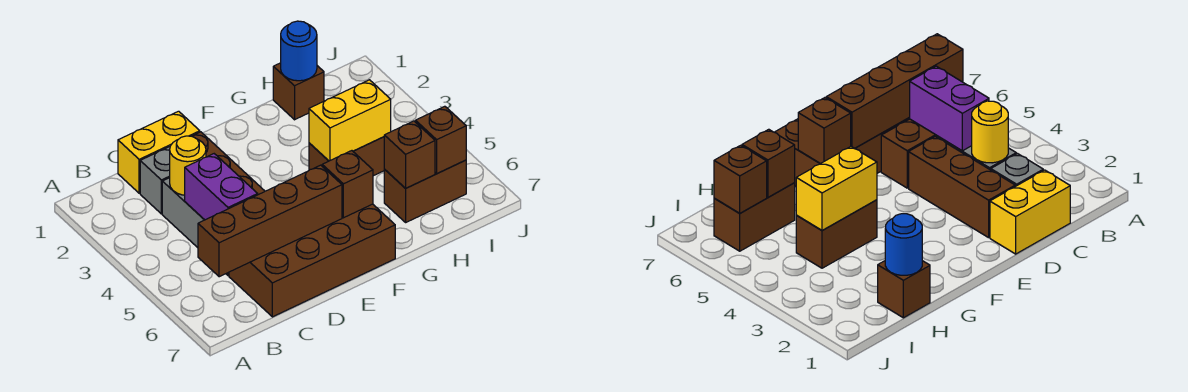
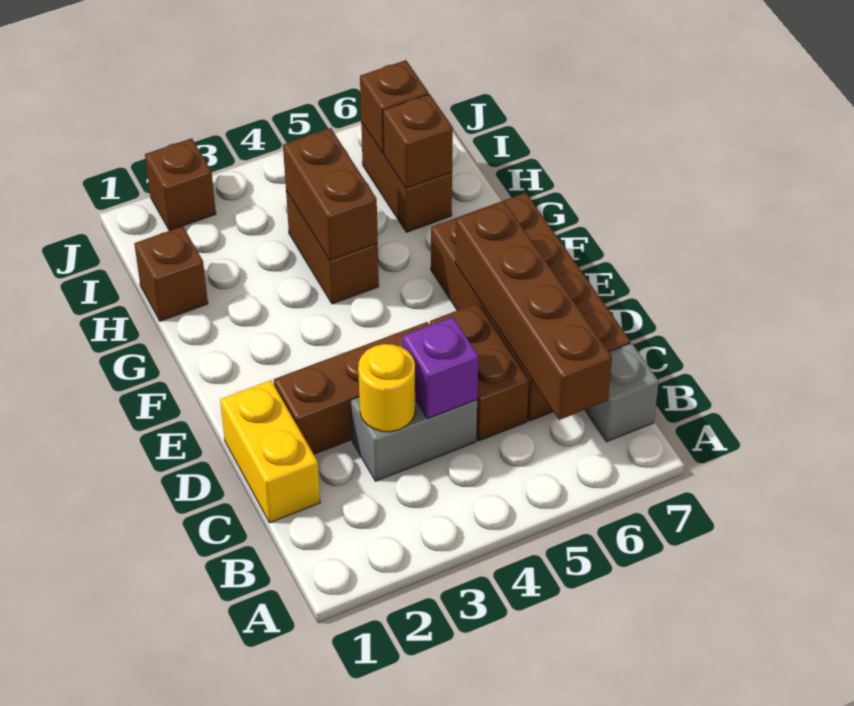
grey 1x1 brick [140,147,170,214] -> grey 1x1 brick moved to [585,343,659,442]
purple 1x2 brick [185,154,258,220] -> purple 1x1 brick [403,317,479,419]
brown 1x1 brick [322,151,373,218] -> brown 1x1 brick moved to [145,138,216,231]
yellow 1x2 brick [309,80,391,161] -> brown 1x2 brick [283,128,378,261]
blue 1x1 round brick [281,21,317,81] -> none

